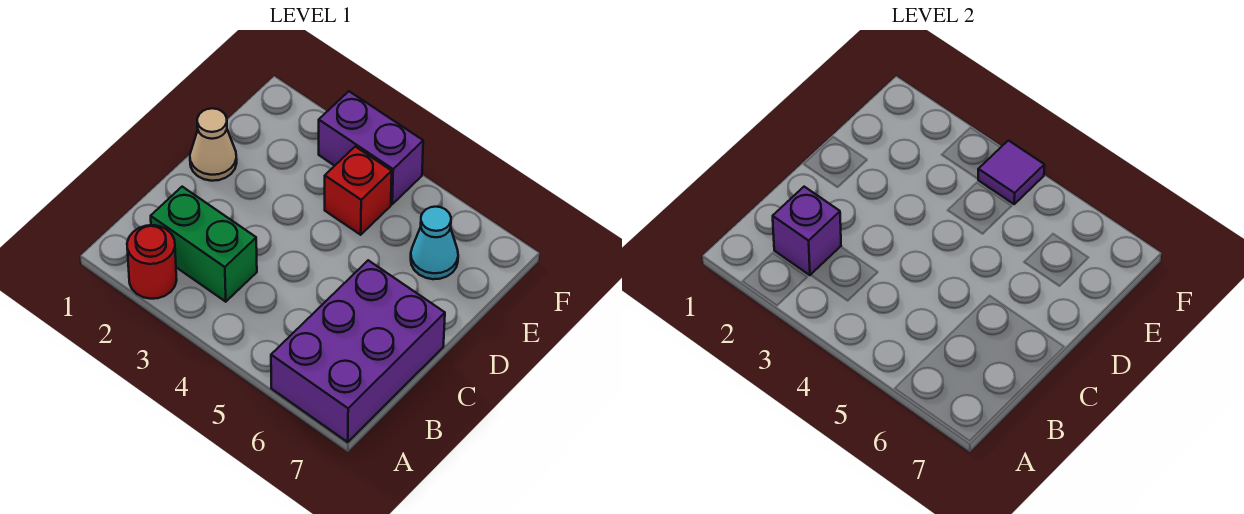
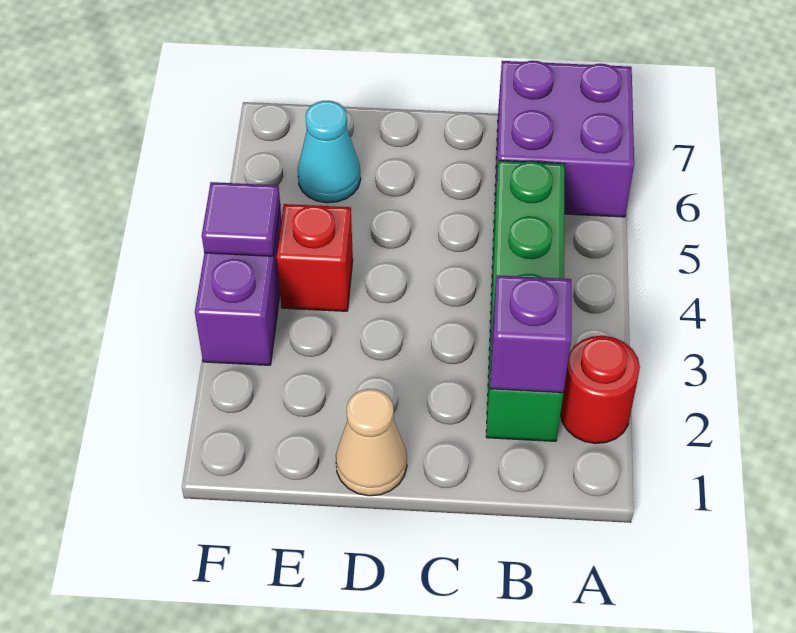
purple 2x3 brick [271,260,445,442] -> purple 2x2 brick [495,61,634,217]
green 1x2 brick [151,187,257,302] -> green 1x4 brick [486,161,565,441]

